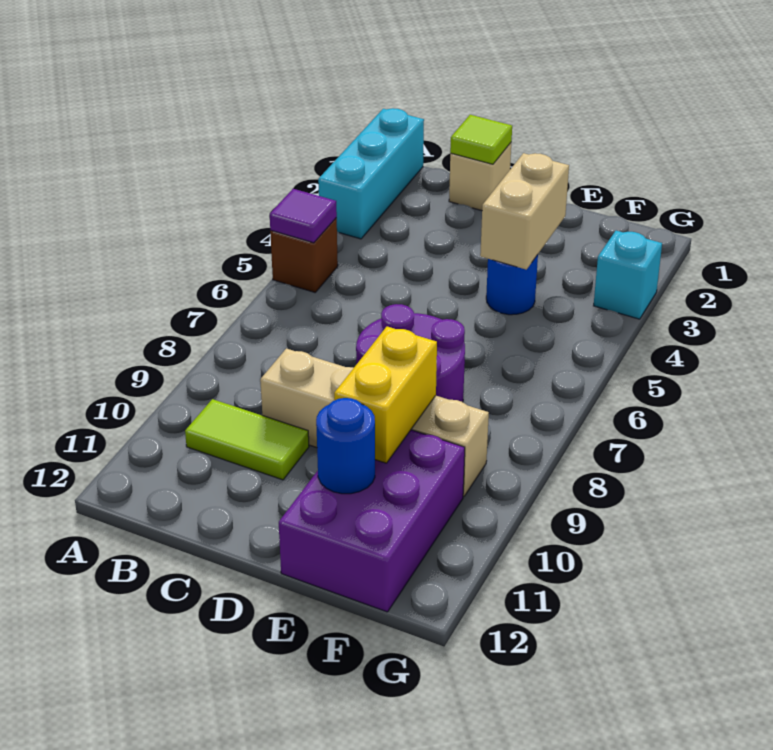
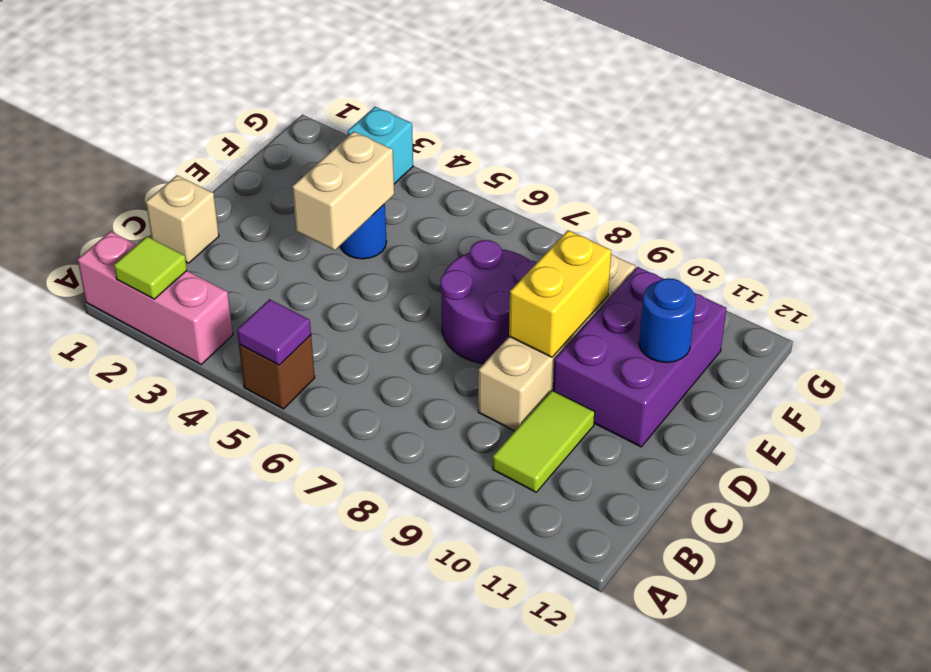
cyan 1x3 brick [318,108,424,239] -> pink 1x3 brick [77,231,233,364]
lime 1x1 tile [450,115,512,164] -> lime 1x1 tile moved to [114,237,187,299]
tan 1x2 brick [480,153,569,270] -> tan 1x2 brick turned to [292,131,394,250]
yellow 1x2 brick [334,327,437,463] -> yellow 1x2 brick turned to [509,230,611,357]
purple 2x3 brick [279,430,465,612] -> purple 2x3 brick turned to [553,267,726,447]

